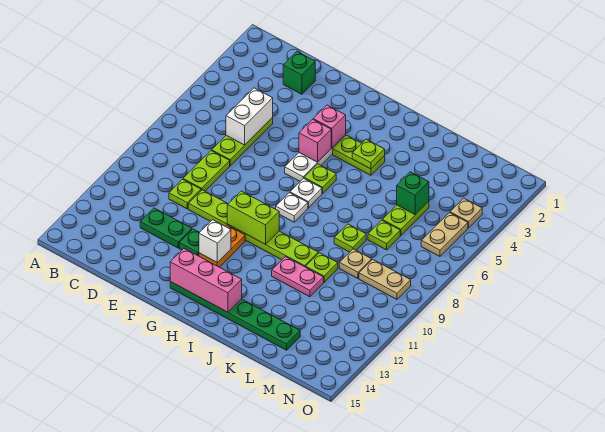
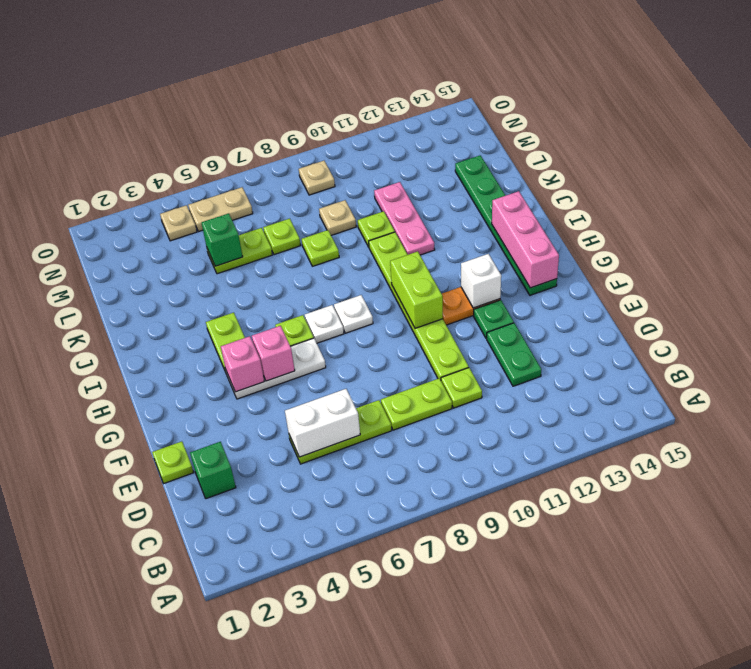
lime 1x1 plate [352,139,385,169] -> lime 1x1 plate moved to [152,441,194,483]
pink 1x2 plate [272,257,324,297] -> pink 1x3 plate [374,182,435,255]
tan 1x2 plate [359,259,411,299] -> tan 1x1 plate [299,161,335,195]

